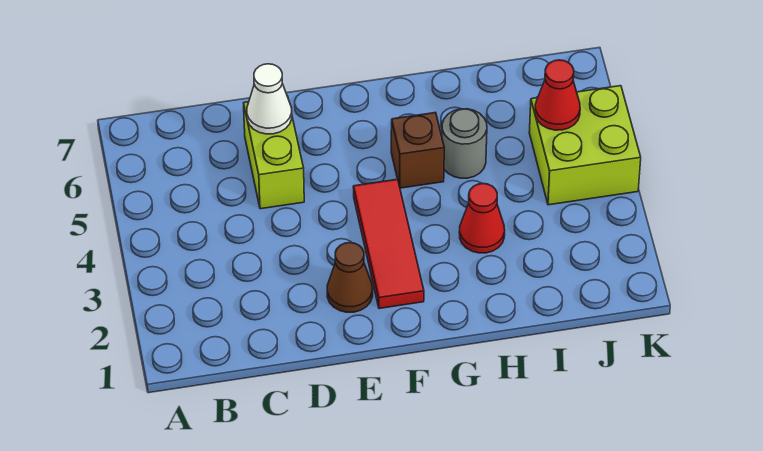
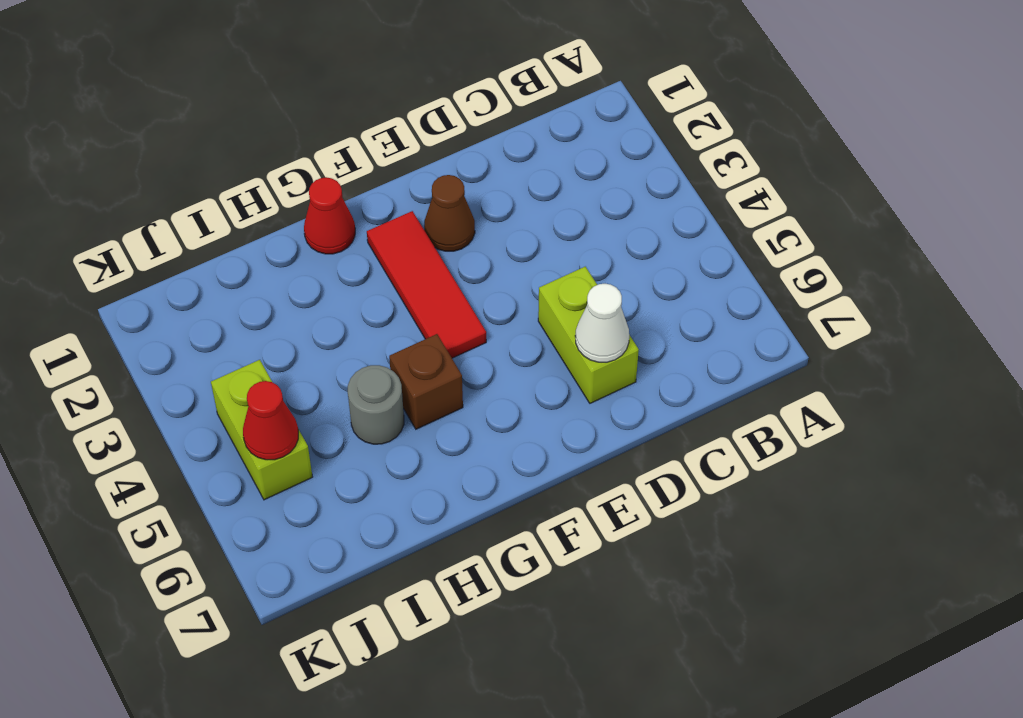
red 1x1 cone [459,184,505,253] -> red 1x1 cone moved to [304,177,355,254]
lime 2x2 brick [529,86,641,205] -> lime 1x2 brick [211,360,312,500]

